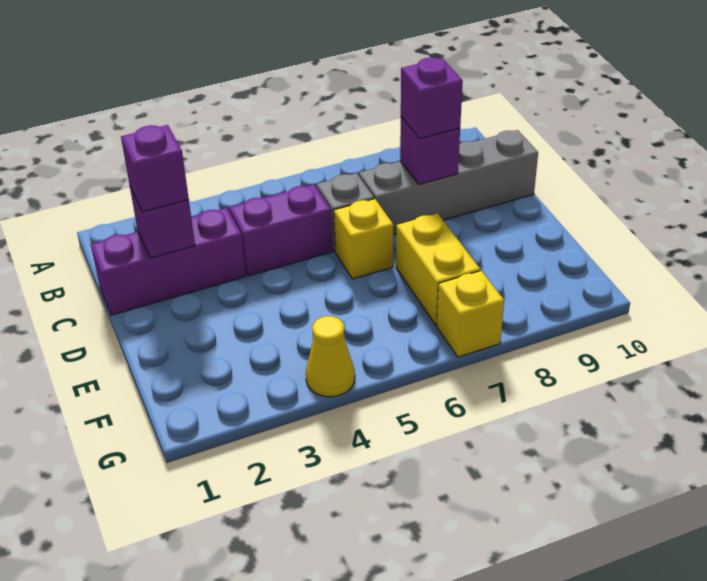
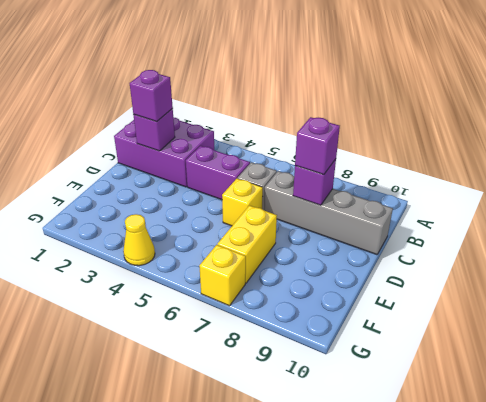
purple 1x3 brick [91,208,246,315] -> purple 2x3 brick [114,117,214,187]

